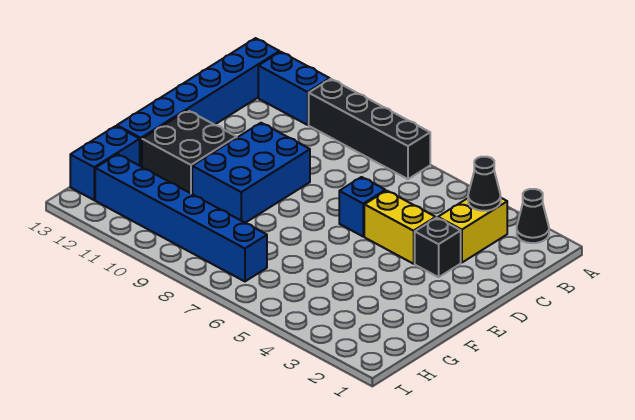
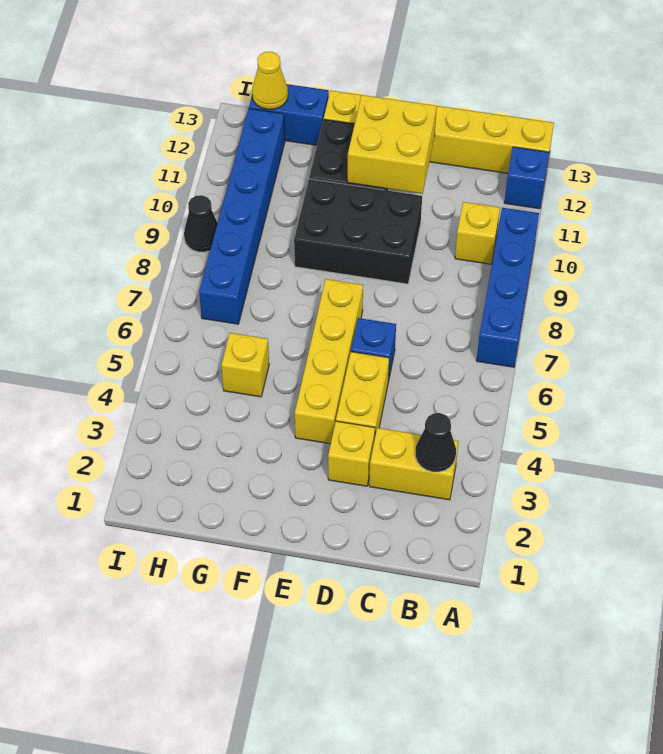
black 1x1 cone [517,189,549,243] -> black 1x1 cone moved to [184,195,218,252]
black 1x4 brick [309,79,430,179] -> blue 1x4 brick [477,208,539,367]
blue 1x2 brick [258,52,330,125] -> blue 1x1 brick [504,147,549,209]
blue 1x6 brick [117,38,279,167] -> yellow 1x6 brick [324,91,554,173]
none -> yellow 1x1 brick [455,202,500,264]
black 1x1 brick [415,218,461,277] -> yellow 1x1 brick [328,421,375,486]
blue 2x3 brick [192,123,310,223] -> black 2x3 brick [294,179,422,284]
none -> yellow 2x2 brick [347,95,437,194]
none -> yellow 1x4 brick [295,279,363,444]
none -> yellow 1x1 brick [221,333,269,397]
none -> yellow 1x1 cone [252,52,288,109]

